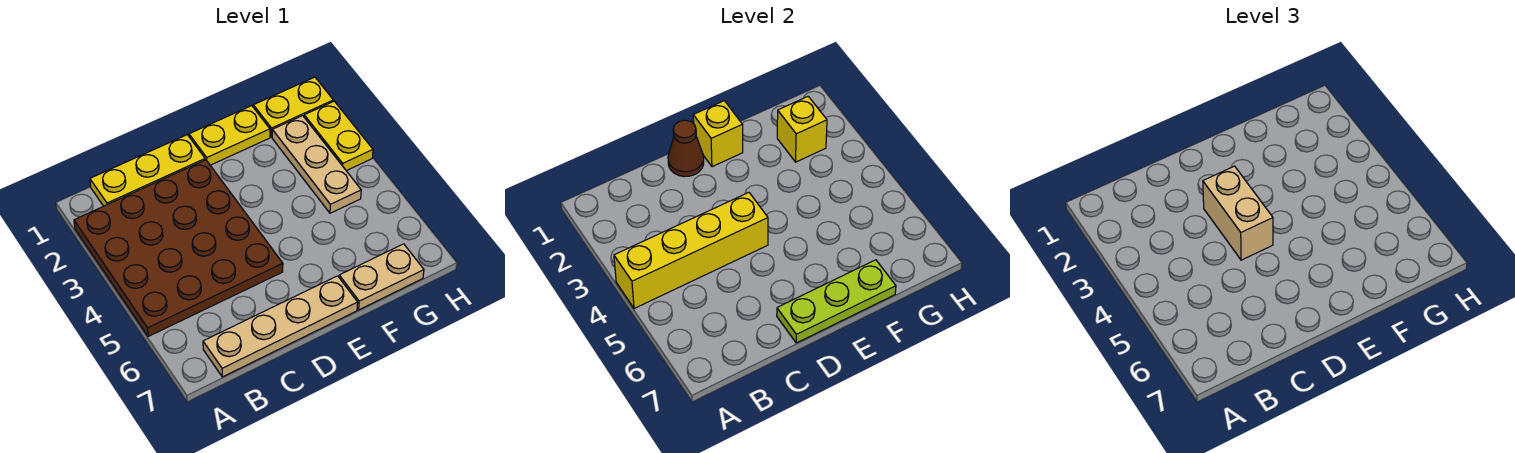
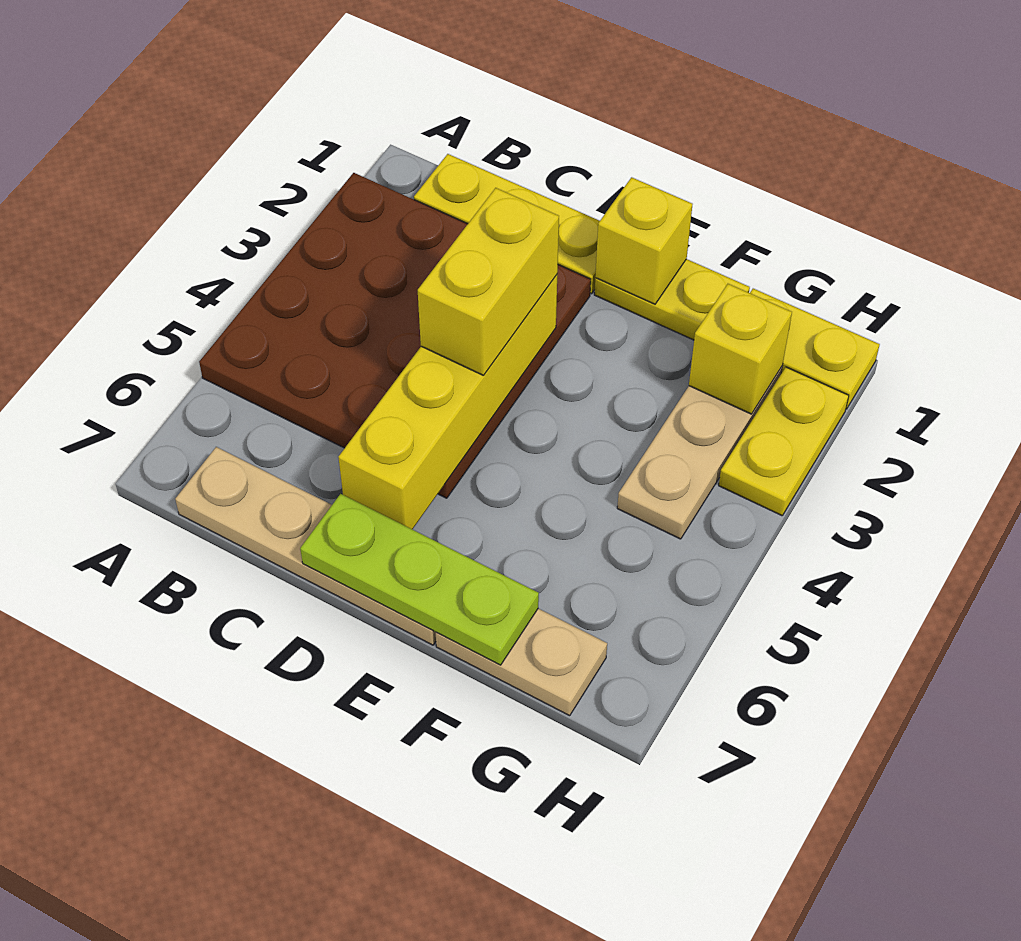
yellow 1x4 brick [614,193,768,309] -> yellow 1x4 brick turned to [338,275,557,529]
brown 1x1 cone [668,120,704,177] -> none
tan 1x2 brick [1203,166,1273,260] -> yellow 1x2 brick [418,188,559,376]

